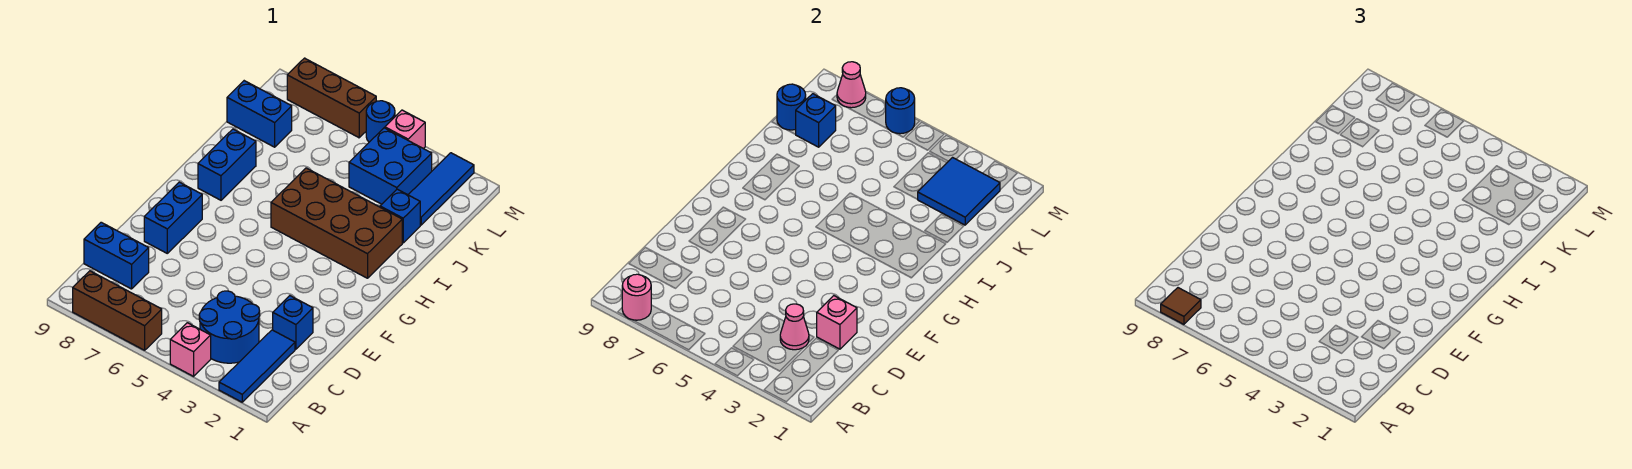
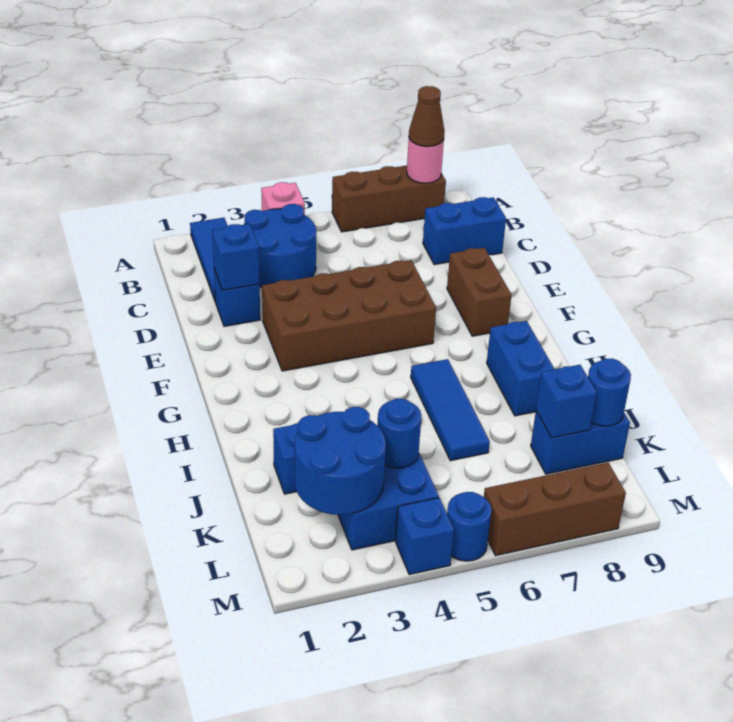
brown 1x1 tile [1161,288,1201,324] -> brown 1x1 cone [409,86,445,147]
pink 1x1 cone [780,304,809,350] -> none
pink 1x1 brick [817,296,857,349] -> blue 1x1 brick [212,224,260,290]
blue 1x2 brick [144,182,202,253] -> brown 1x2 brick [447,248,511,336]
brown 2x4 brick [271,168,402,278] -> brown 2x4 brick moved to [262,260,436,371]
blue 1x3 tile [408,153,474,225] -> blue 1x3 tile moved to [411,359,490,461]
blue 2x2 tile [917,158,1000,225] -> blue 2x2 round brick [295,407,386,515]
pink 1x1 brick [385,110,425,149] -> blue 1x1 brick [396,498,454,575]
blue 1x1 round brick [886,88,915,134] -> blue 1x1 round brick moved to [377,399,422,468]
pink 1x1 cone [837,62,866,108] -> none

